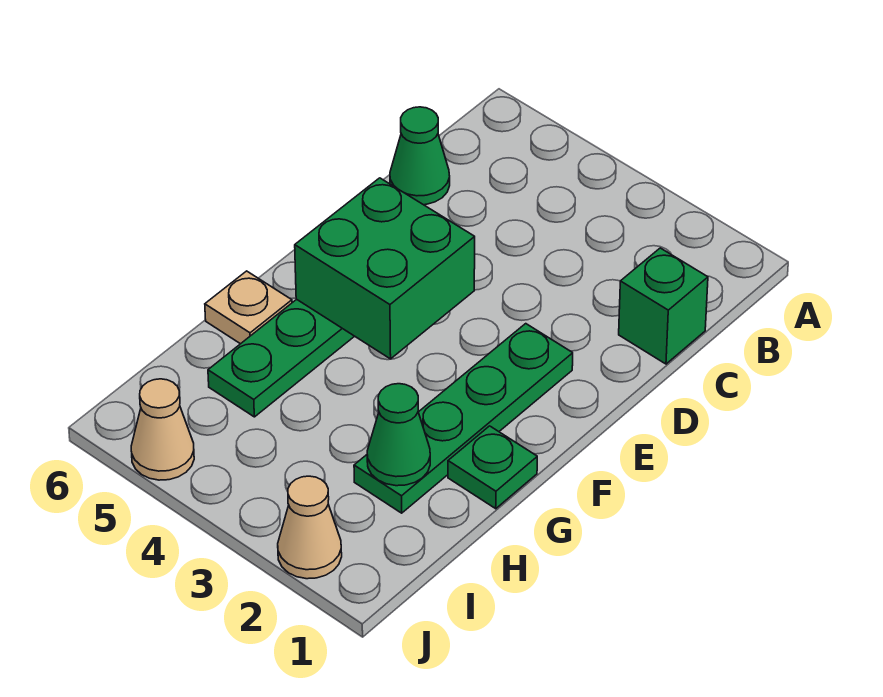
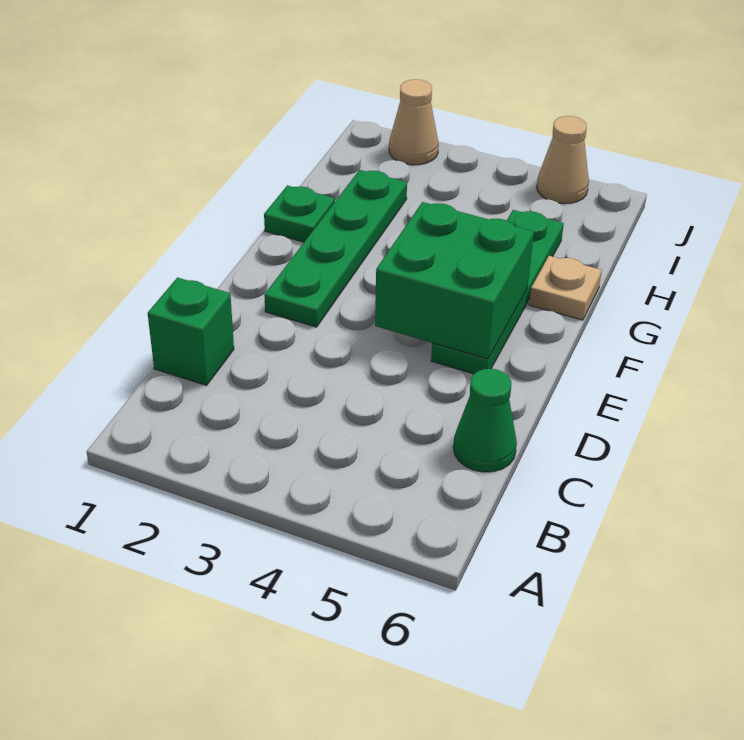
green 1x1 cone [367,384,430,486] -> none

